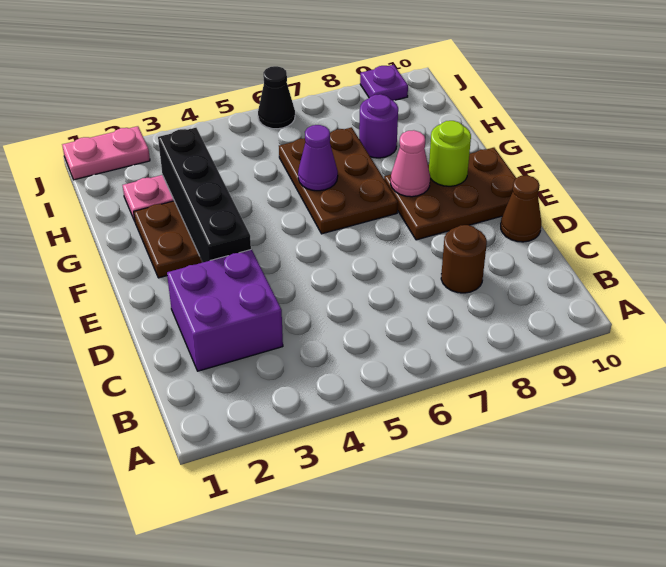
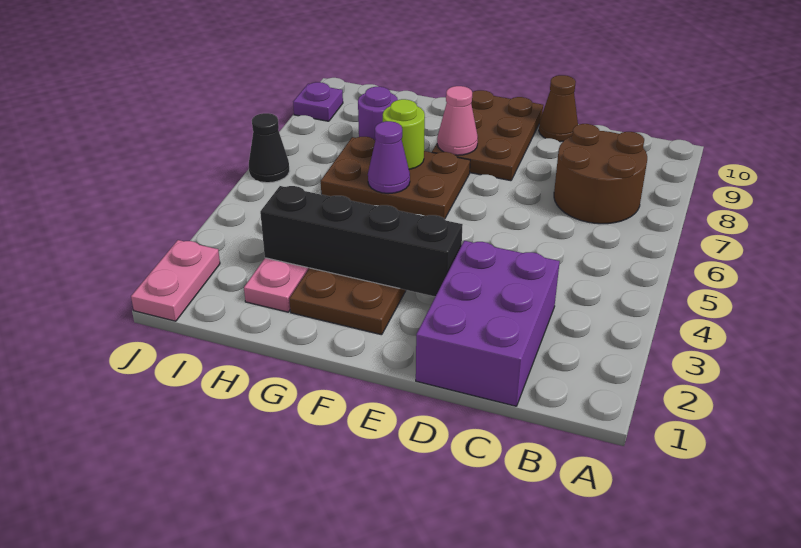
purple 2x2 brick [167,250,283,371] -> purple 2x3 brick [416,241,560,406]
brown 1x1 round brick [441,225,487,293] -> brown 2x2 round brick [554,124,647,224]
lime 1x1 round brick [429,121,471,186] -> lime 1x1 round brick moved to [383,99,425,169]

